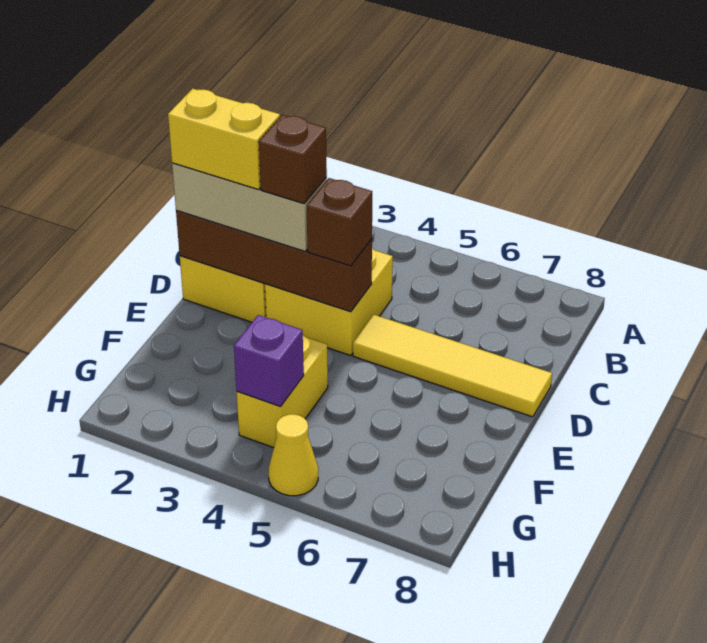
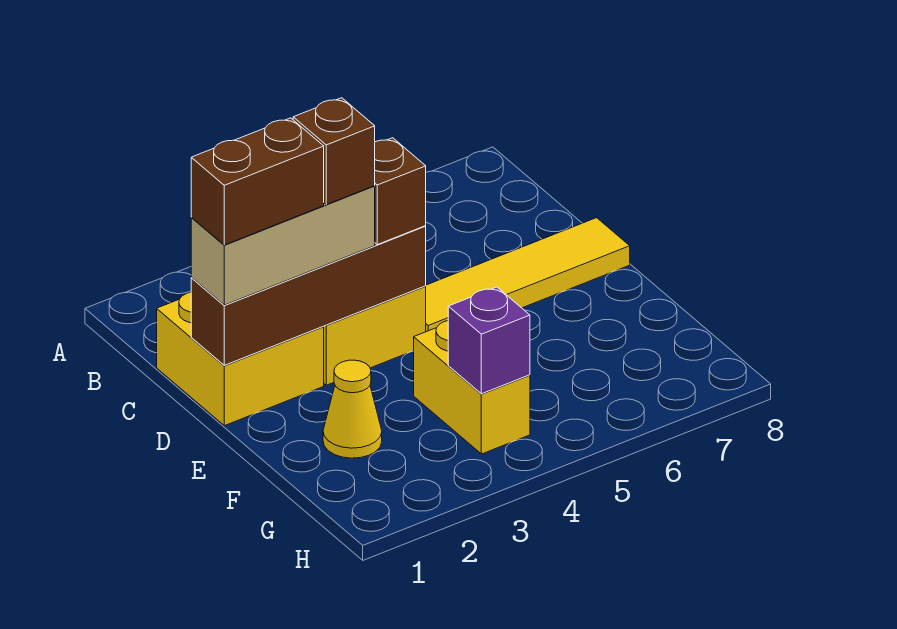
yellow 1x2 brick [168,89,280,190] -> brown 1x2 brick [191,118,324,245]
yellow 1x1 cone [269,414,318,496] -> yellow 1x1 cone moved to [323,360,382,458]

